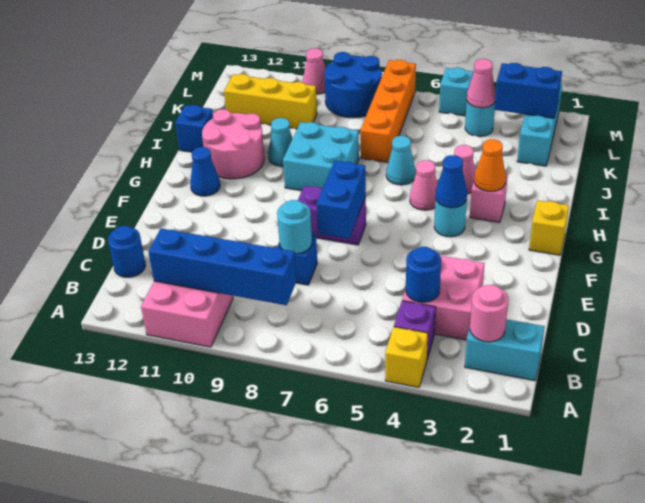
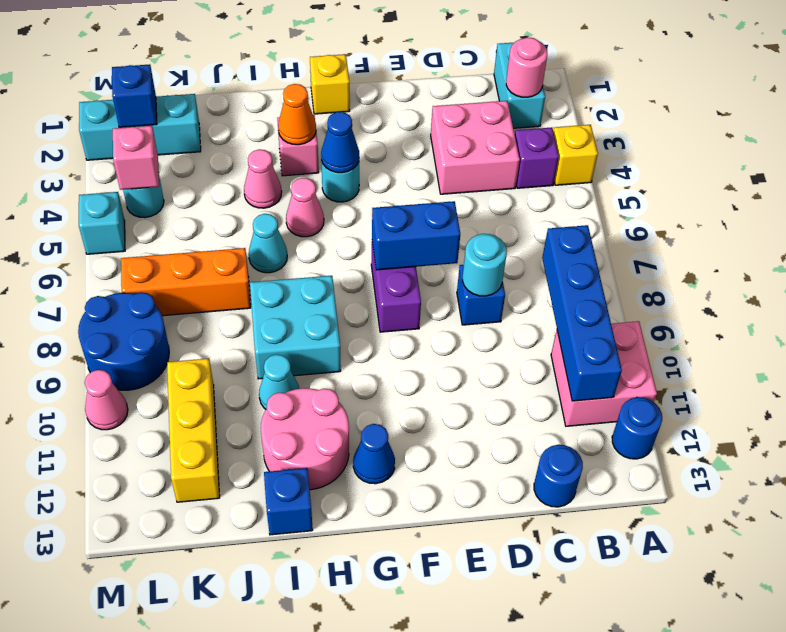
blue 1x1 round brick [406,247,441,302] -> blue 1x1 round brick moved to [612,397,662,459]
orange 1x4 brick [360,60,416,162] -> orange 1x3 brick [121,248,251,316]
blue 1x2 brick [494,63,562,118] -> blue 1x1 brick [112,65,157,127]
pink 1x1 cone [467,59,496,108] -> pink 1x1 brick [113,126,159,190]

